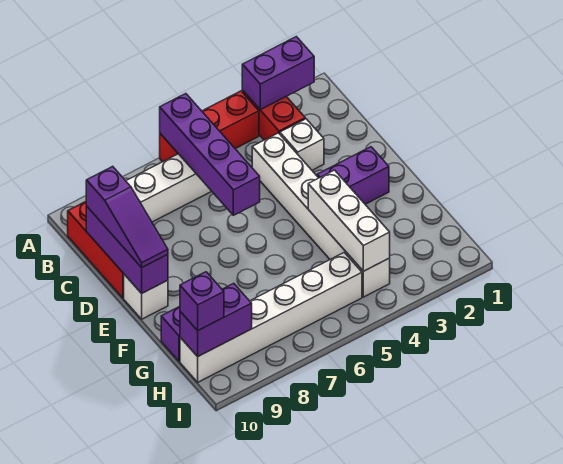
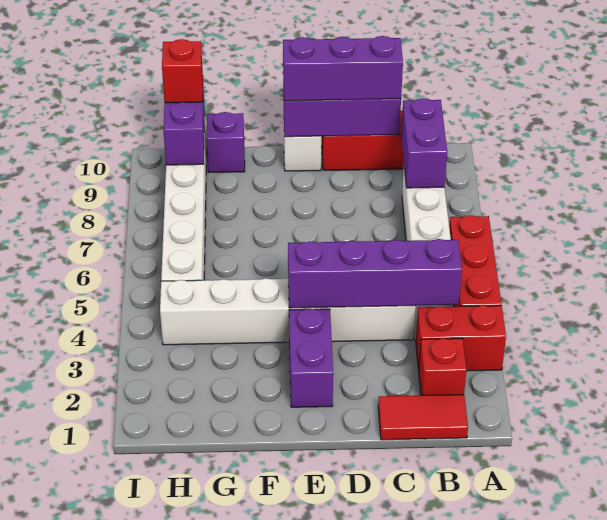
purple 1x2 brick [242,37,314,110] -> purple 1x2 brick moved to [401,98,447,188]
purple 1x4 brick [160,94,260,215] -> purple 1x4 brick moved to [288,239,462,308]
none -> red 1x2 tile [378,395,468,440]
none -> red 1x1 brick [419,338,466,395]
white 1x1 brick [280,119,324,170] -> none
purple 1x3 slope [86,166,168,268] -> purple 1x3 brick [283,36,403,101]
white 1x3 brick [308,170,390,271] -> none
purple 1x1 brick [180,272,224,331] -> red 1x1 brick [162,39,203,103]

